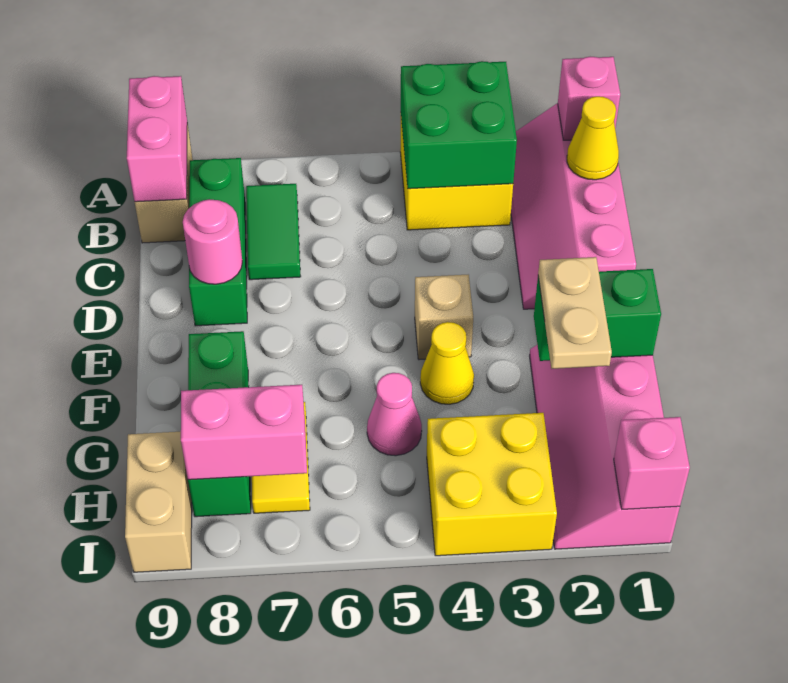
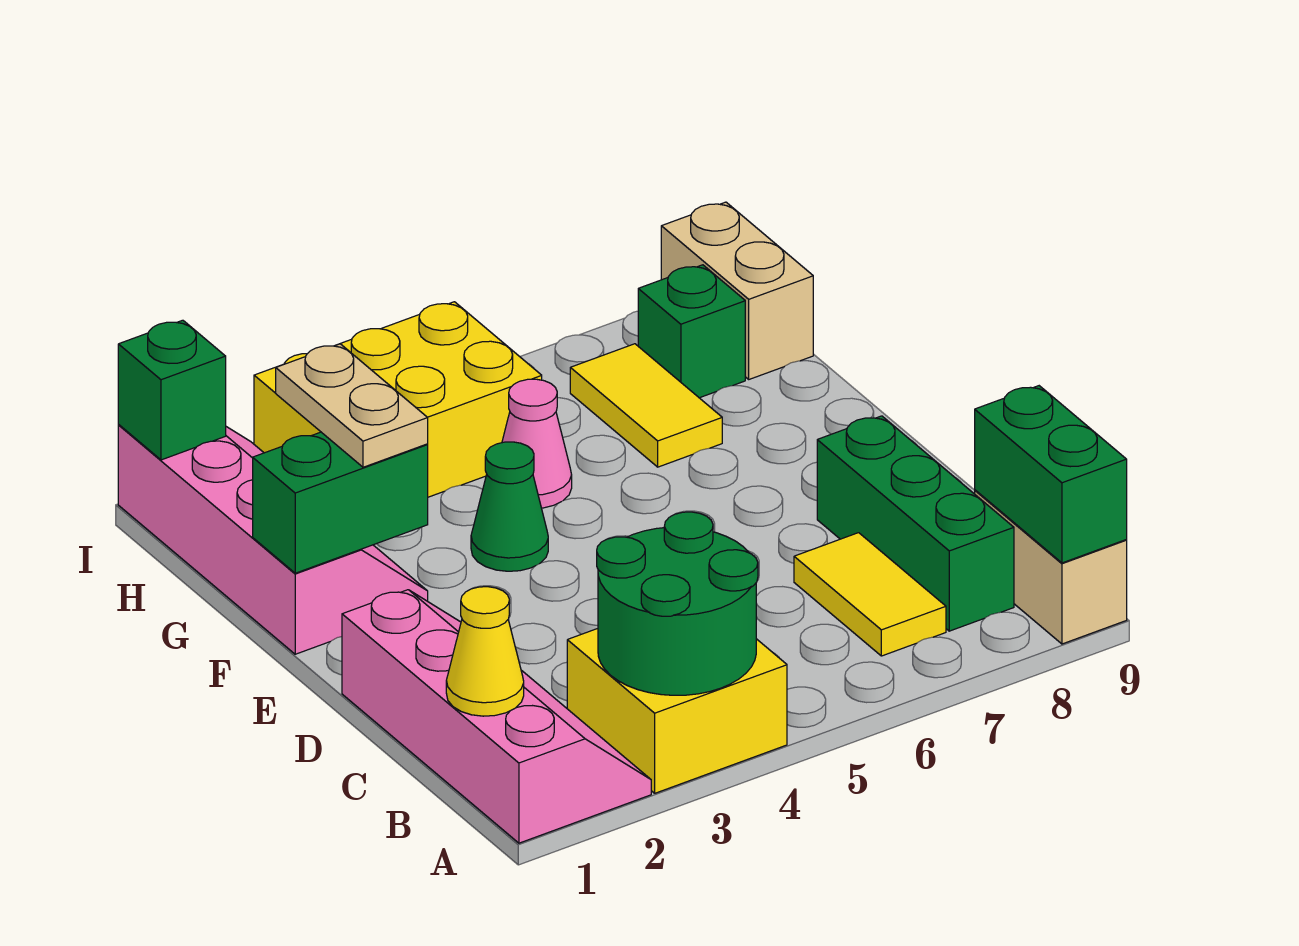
pink 1x1 brick [558,57,620,140] -> none
green 2x2 brick [401,61,517,189] -> green 2x2 round brick [597,512,758,695]
pink 1x2 brick [127,76,187,202] -> green 1x2 brick [975,386,1127,563]
green 1x2 tile [246,184,301,280] -> yellow 1x2 tile [794,533,946,656]
pink 1x1 round brick [183,199,242,284] -> none
tan 1x1 brick [415,275,473,360] -> none
yellow 1x1 cone [420,322,474,404] -> green 1x1 cone [471,442,548,571]
green 1x3 brick [188,331,251,517] -> green 1x1 brick [638,265,745,398]
yellow 2x2 brick [427,413,557,556] -> yellow 2x3 brick [254,302,542,497]
pink 1x2 brick [181,385,307,480] -> none
pink 1x1 brick [614,417,690,509] -> green 1x1 brick [118,320,226,460]

